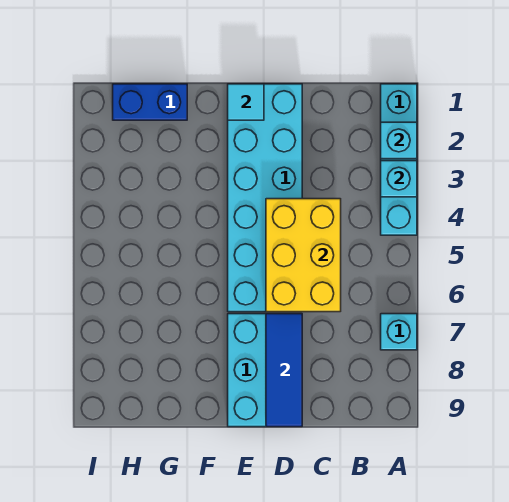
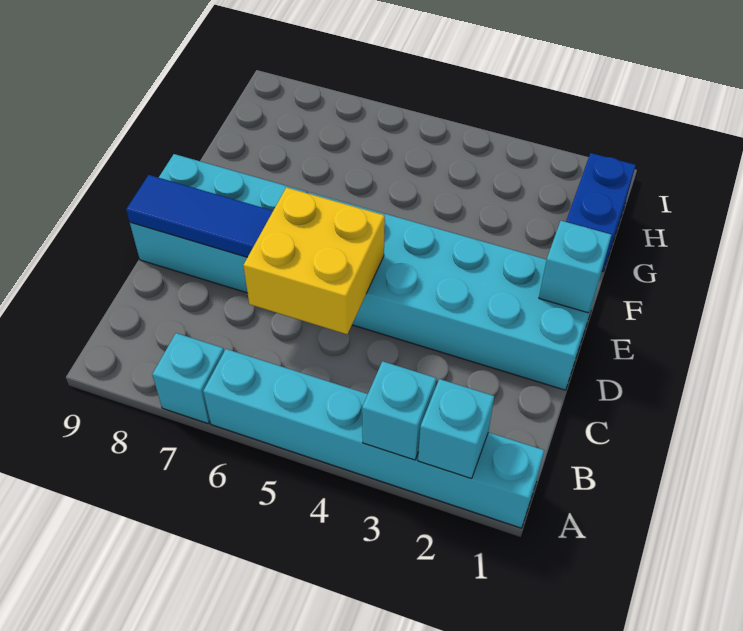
cyan 1x4 brick [381,84,417,235] -> cyan 1x6 brick [203,349,544,528]
yellow 2x3 brick [266,199,341,312] -> yellow 2x2 brick [243,187,385,334]
cyan 1x1 tile [228,84,264,120] -> cyan 1x1 brick [539,221,611,313]

